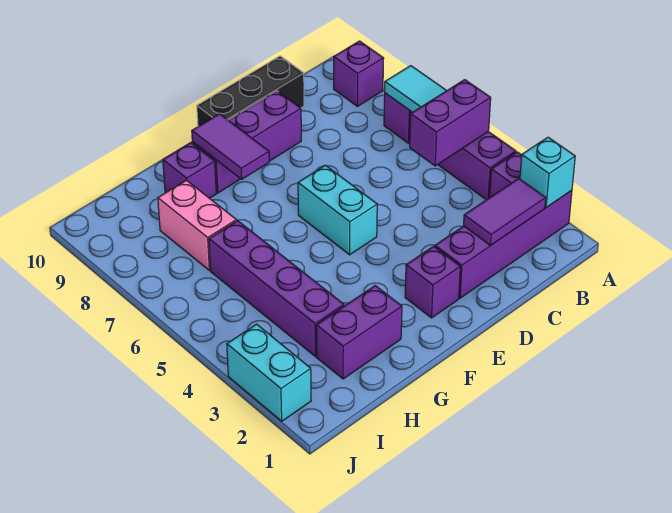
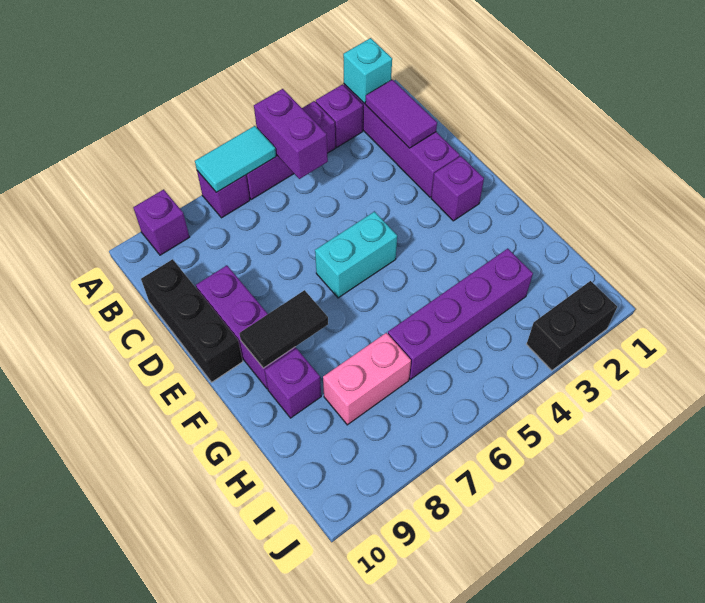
purple 1x2 tile [192,114,269,179] -> black 1x2 tile [239,290,328,368]
purple 1x2 brick [316,286,402,379] -> none
cyan 1x2 brick [227,324,311,421] -> black 1x2 brick [527,281,617,370]

